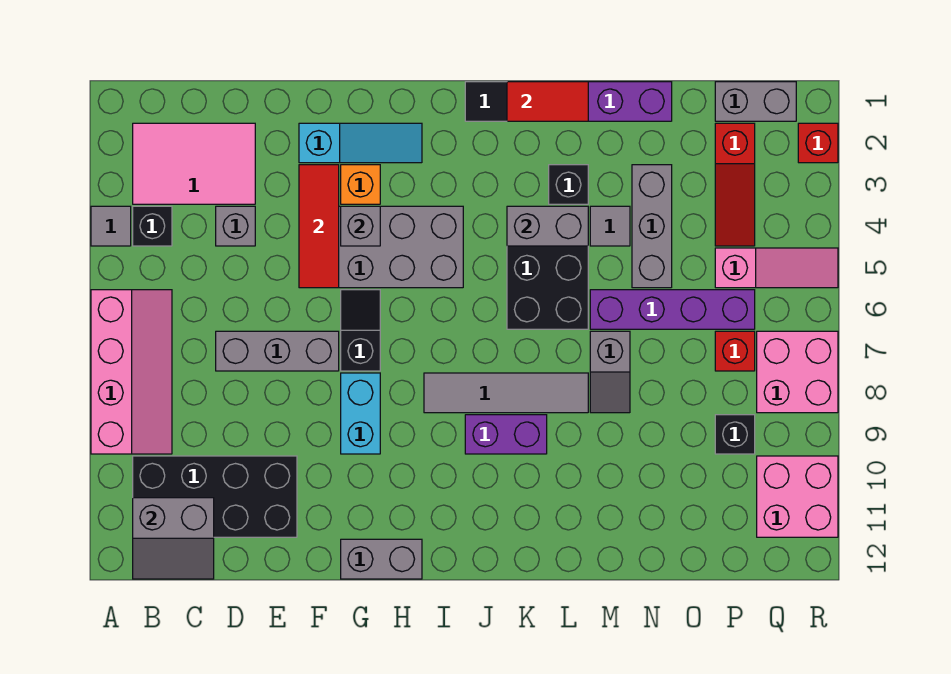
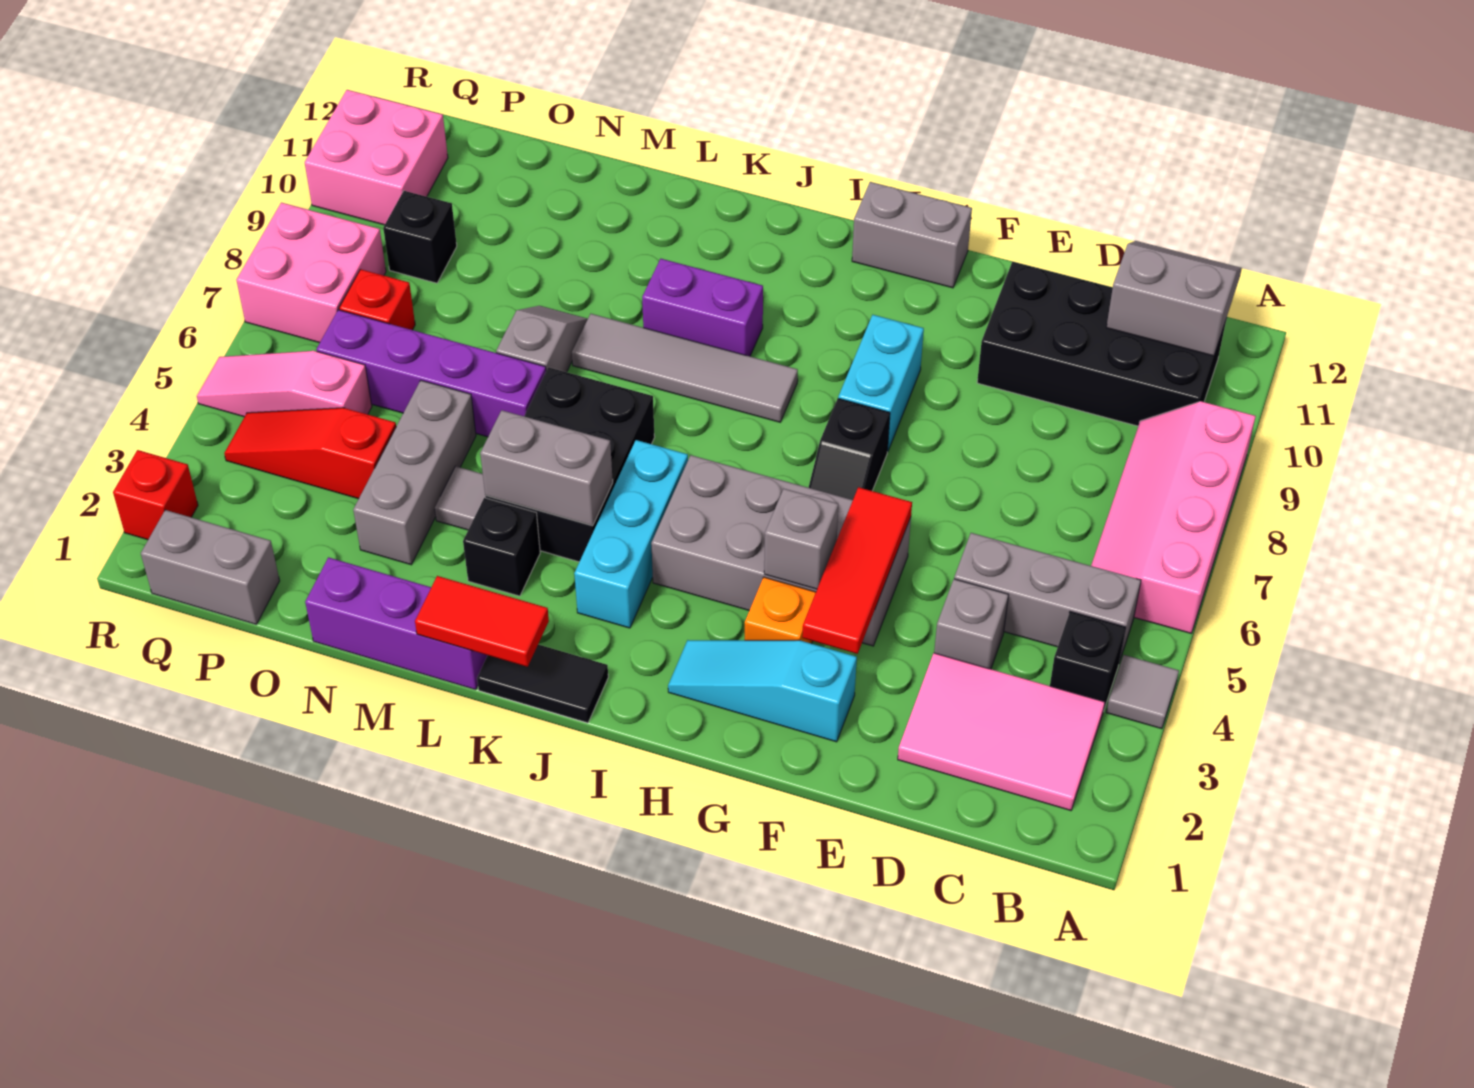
grey 1x3 brick [216,331,339,371] -> grey 1x3 brick moved to [954,533,1141,662]
none -> cyan 1x3 brick [574,440,688,628]
red 1x3 slope [715,123,755,246] -> red 1x3 slope turned to [224,408,396,499]

